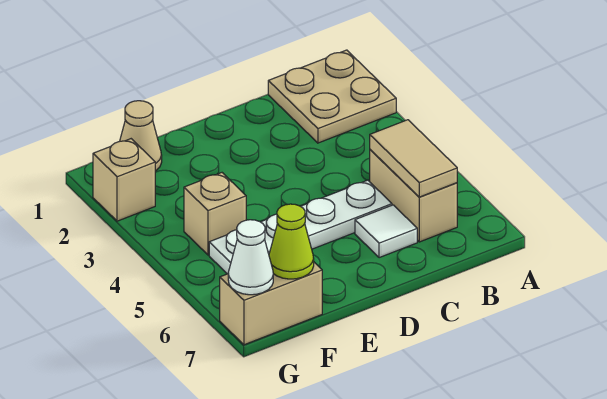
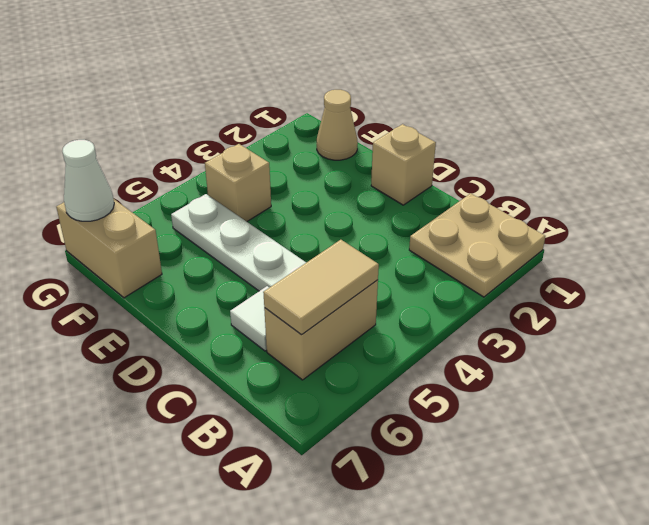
lime 1x1 cone [269,204,314,279] -> none
tan 1x1 brick [93,139,155,221] -> tan 1x1 brick moved to [371,124,436,205]

